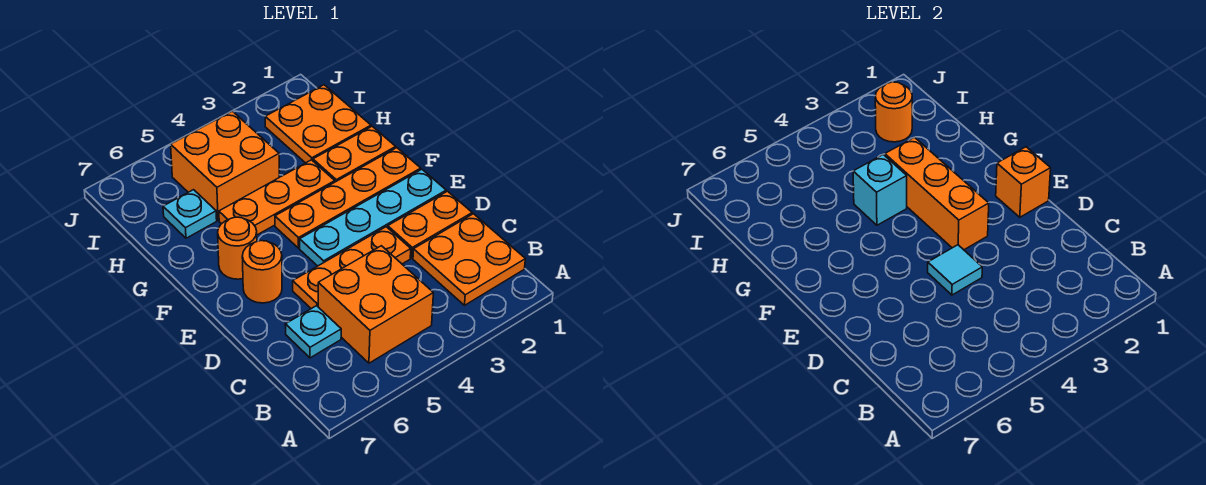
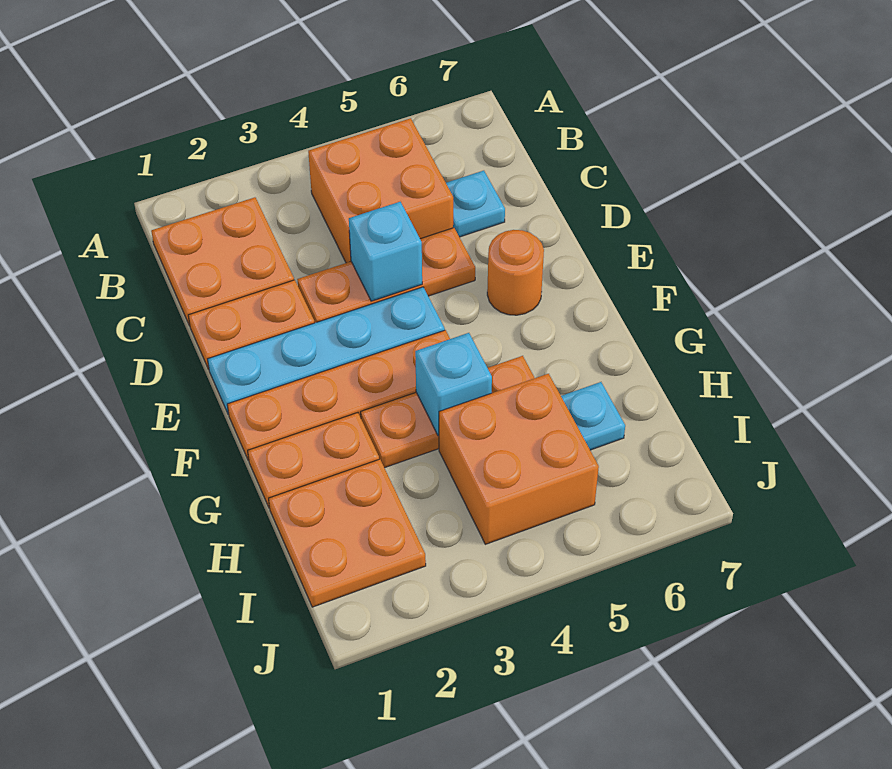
cyan 1x1 tile [928,245,982,295] -> cyan 1x1 brick [349,202,422,301]
orange 1x1 brick [996,147,1051,217] -> none
orange 1x3 brick [885,137,989,250] -> none
orange 1x1 round brick [218,217,257,279] -> none
orange 1x1 round brick [875,82,912,142] -> none

